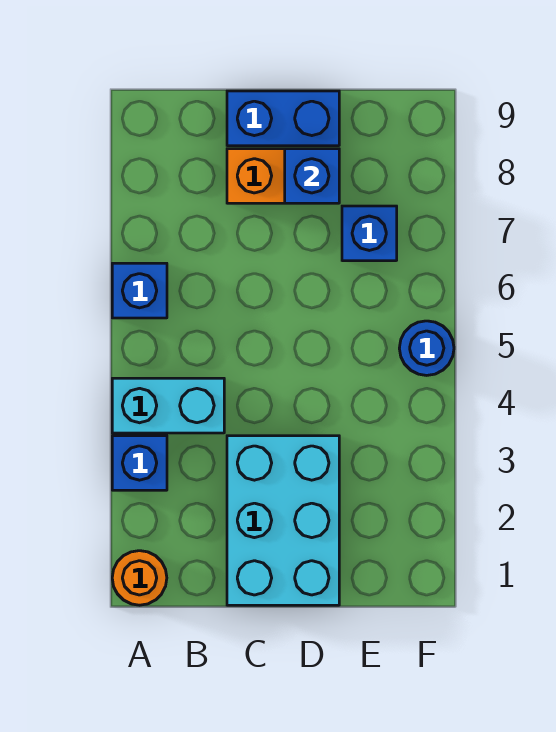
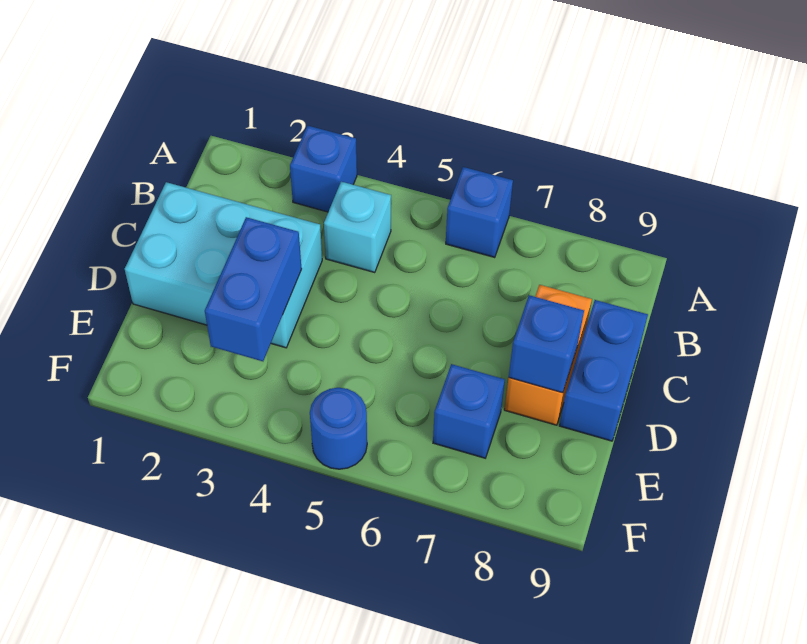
orange 1x1 round brick [112,551,167,605] -> none
cyan 1x2 brick [112,378,224,433] -> cyan 1x1 brick [324,182,391,272]
none -> blue 1x2 brick [205,217,302,361]

